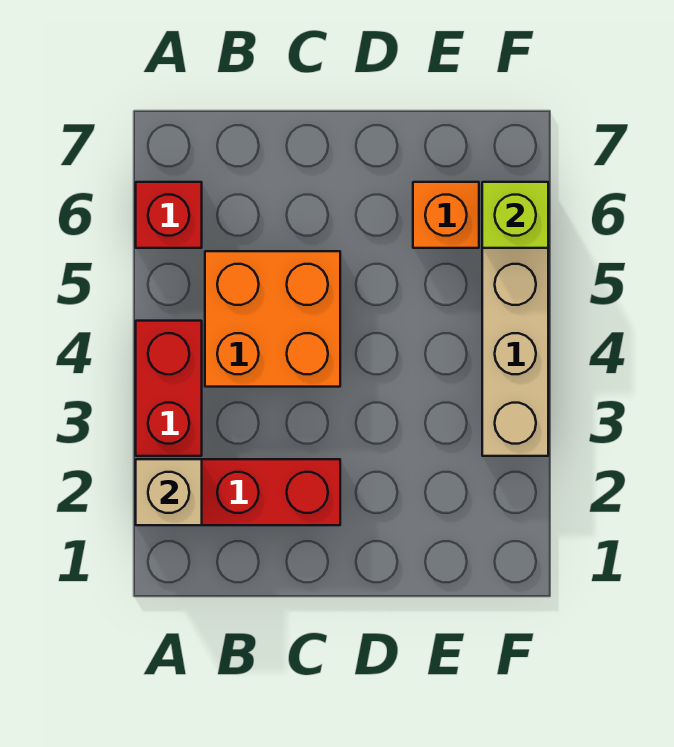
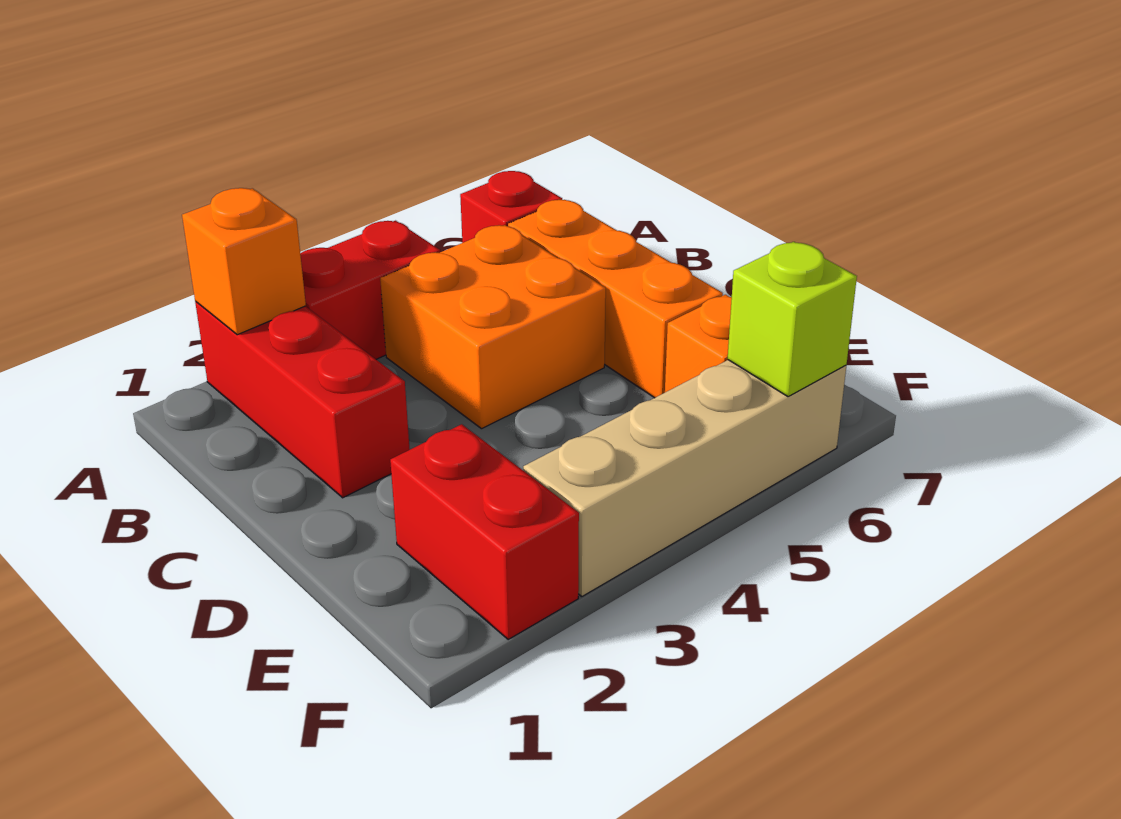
tan 1x1 brick [136,459,202,525] -> orange 1x1 brick [182,188,306,335]
none -> orange 1x3 brick [508,200,723,398]
none -> red 1x2 brick [390,424,579,639]

